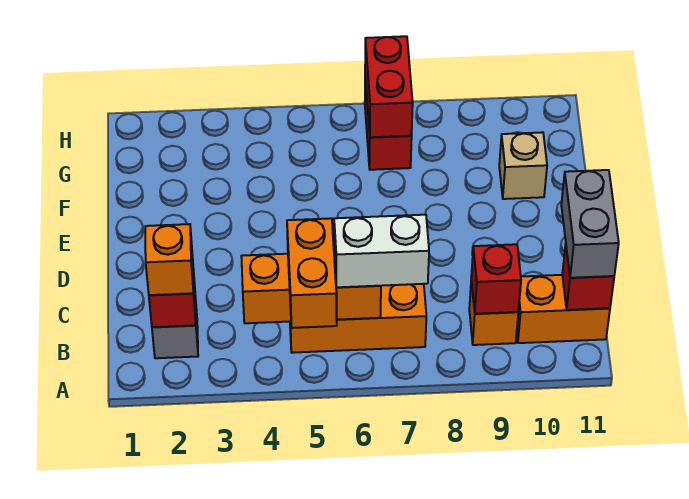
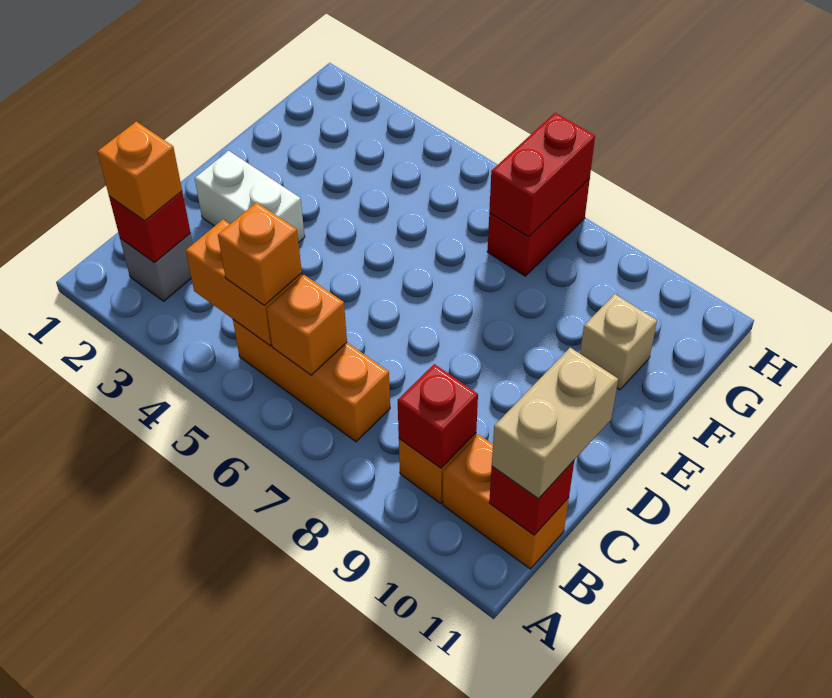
orange 1x2 brick [287,218,337,328] -> orange 1x1 brick [218,202,302,305]
white 1x2 brick [334,215,429,287] -> white 1x2 brick moved to [195,151,305,243]
grey 1x2 brick [561,170,619,278] -> tan 1x2 brick [492,348,618,499]

